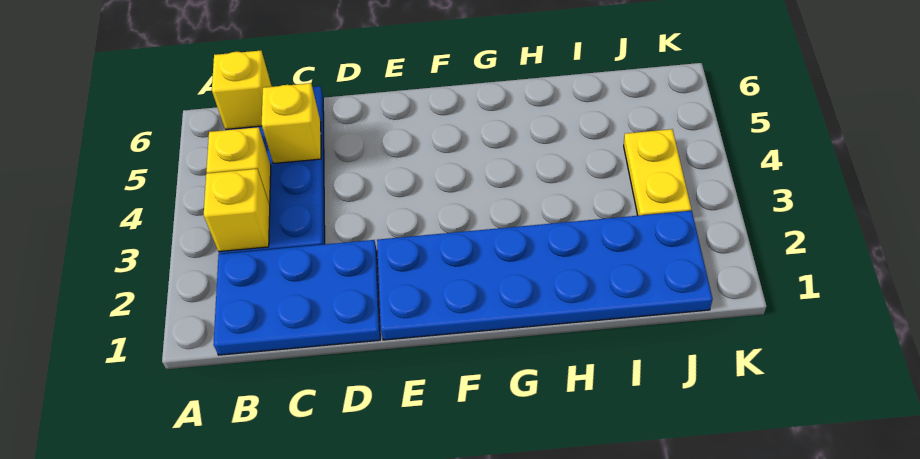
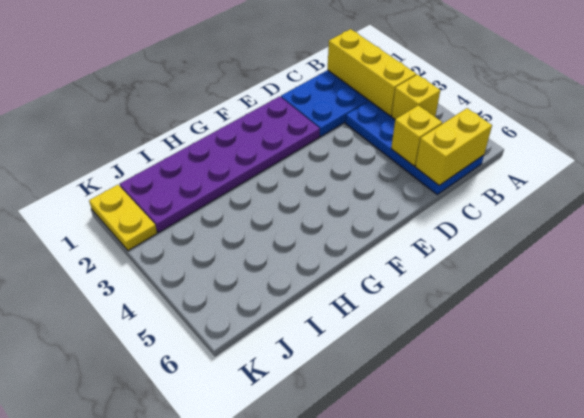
yellow 1x1 brick [204,169,270,252] -> yellow 1x3 brick [328,29,416,116]
yellow 1x1 brick [212,51,272,129] -> yellow 1x2 brick [415,108,492,185]
blue 2x6 plate [377,211,713,340] -> purple 2x6 plate [120,96,320,232]
yellow 1x2 plate [624,129,691,216] -> yellow 1x2 plate moved to [89,185,157,251]

